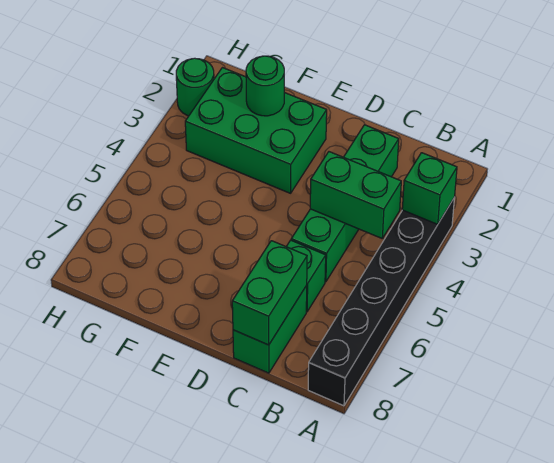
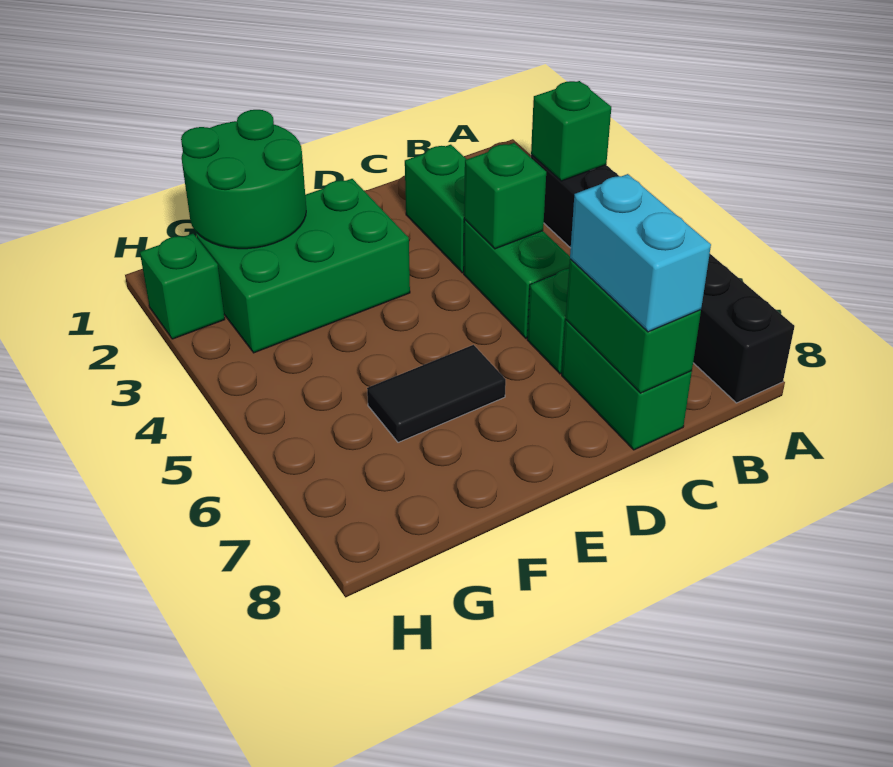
green 1x2 brick [310,152,401,238] -> green 1x1 brick [464,143,546,249]
none -> cyan 1x2 brick [570,174,711,332]
none -> black 1x2 tile [367,345,506,442]
green 1x1 round brick [246,56,284,116] -> green 2x2 round brick [181,110,306,249]
green 1x1 round brick [176,58,214,116] -> green 1x1 brick [140,234,225,339]

